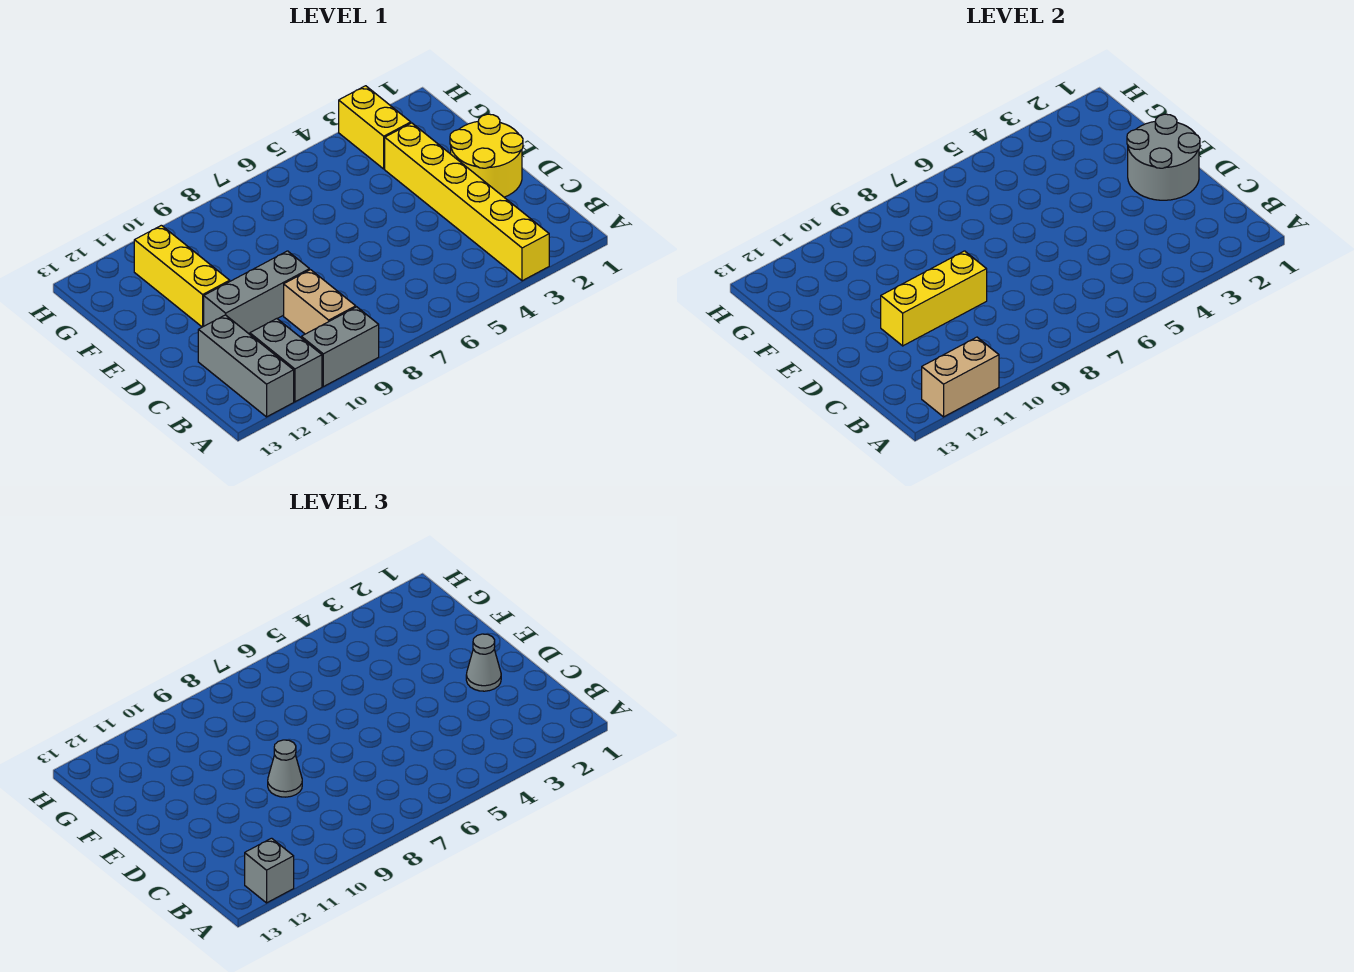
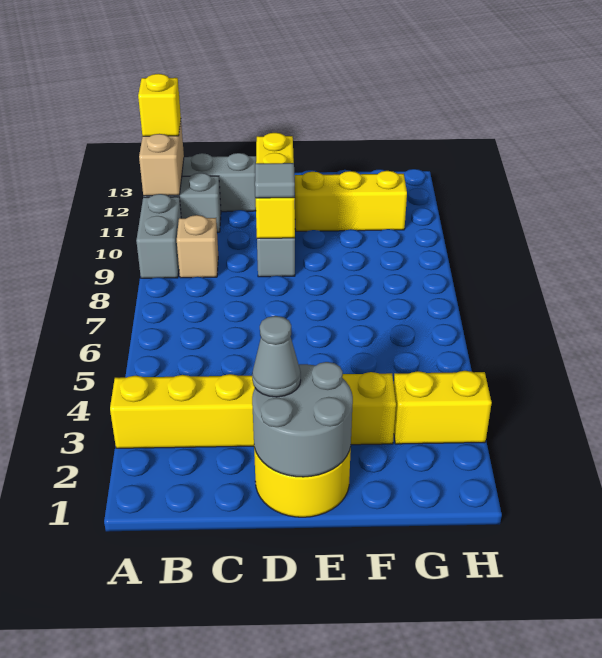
grey 1x1 brick [245,838,294,903] -> yellow 1x1 brick [138,74,181,136]
tan 1x2 brick [284,270,356,334] -> tan 1x1 brick [177,215,218,278]
grey 1x1 cone [268,740,302,797] -> grey 1x1 tile [255,163,295,198]

